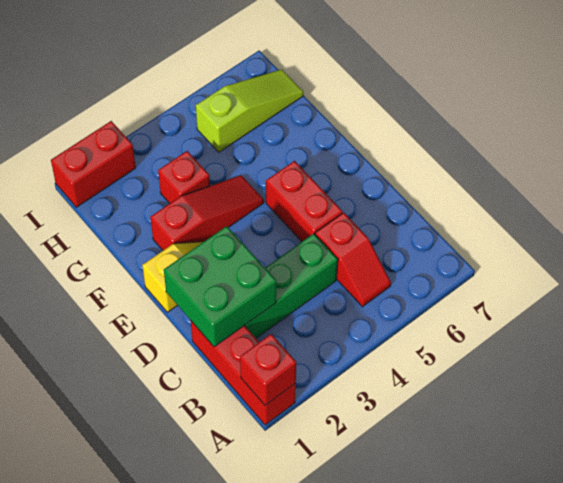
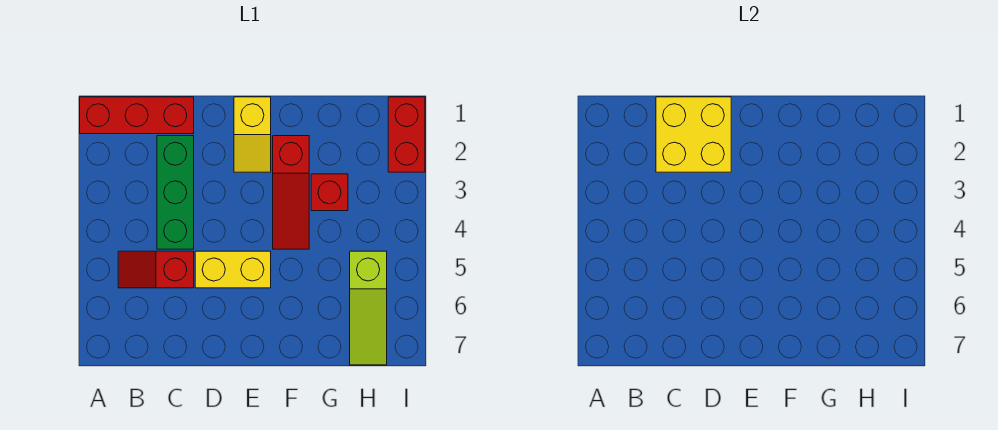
red 1x1 brick [240,334,296,405] -> none
green 2x2 brick [164,226,276,347] -> yellow 2x2 brick [656,97,731,172]
red 1x2 brick [266,161,343,242] -> yellow 1x2 brick [195,251,271,288]

